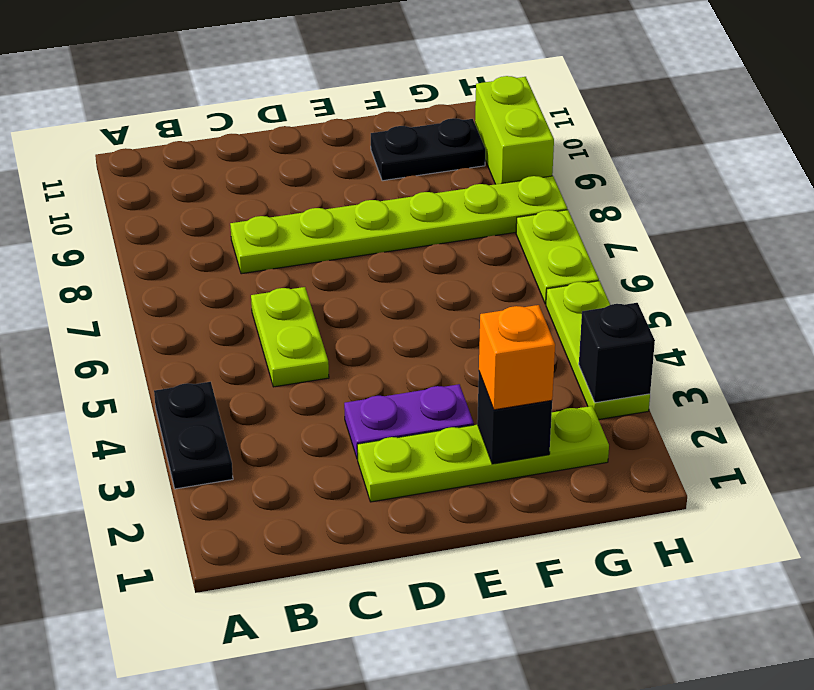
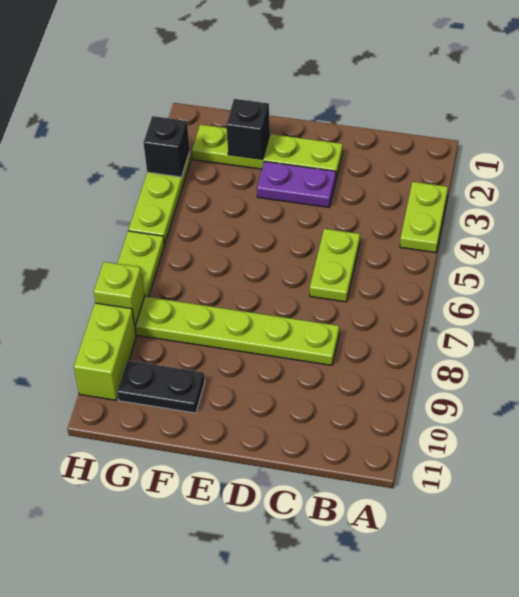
black 1x2 plate [154,382,233,489] -> lime 1x2 plate [400,182,448,253]
orange 1x1 brick [479,305,555,410] -> none
none -> lime 1x1 brick [94,262,145,325]

